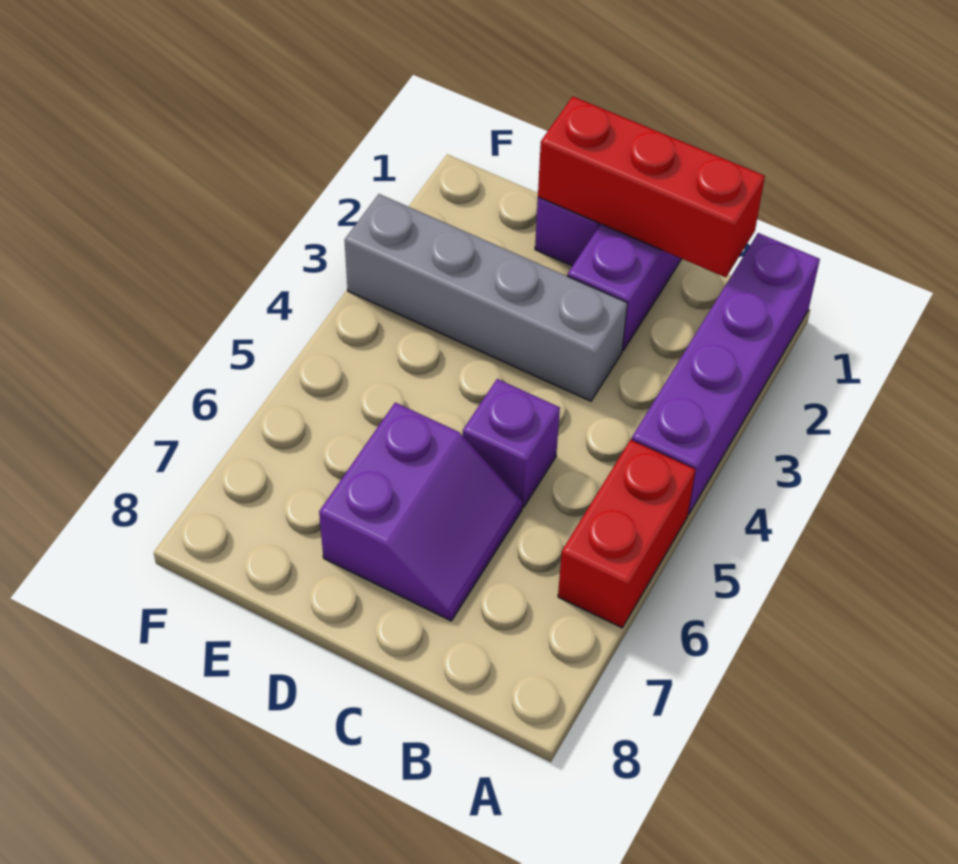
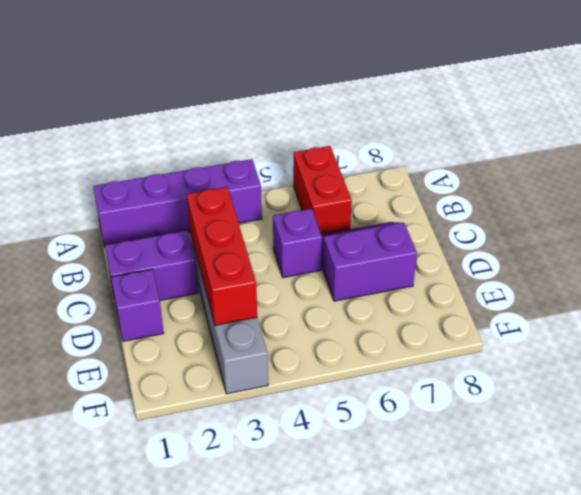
red 1x2 brick [558,440,696,628] -> red 1x2 brick turned to [293,146,352,234]
red 1x3 brick [538,97,765,277] -> red 1x3 brick moved to [187,187,257,325]

